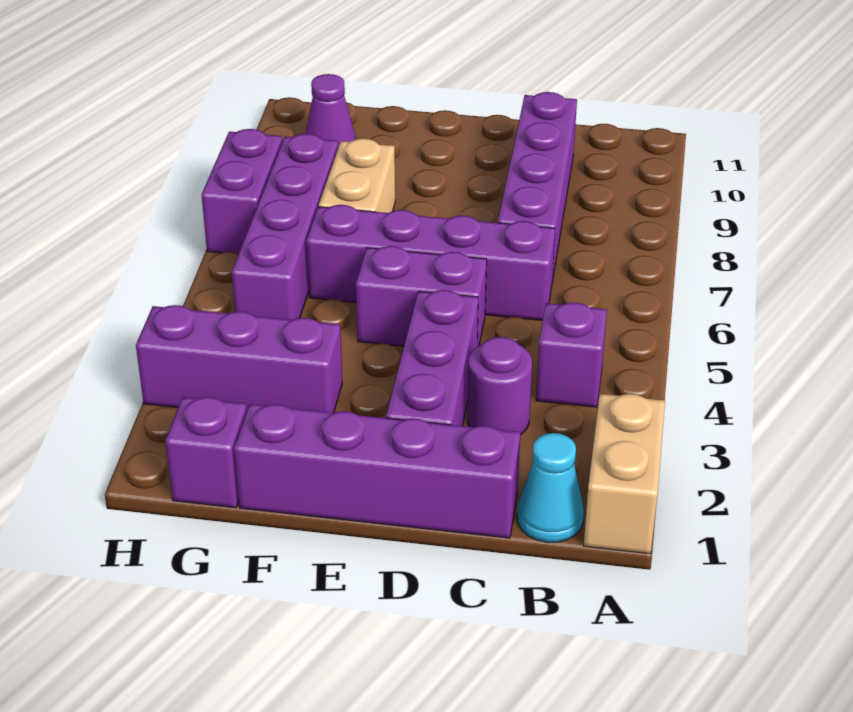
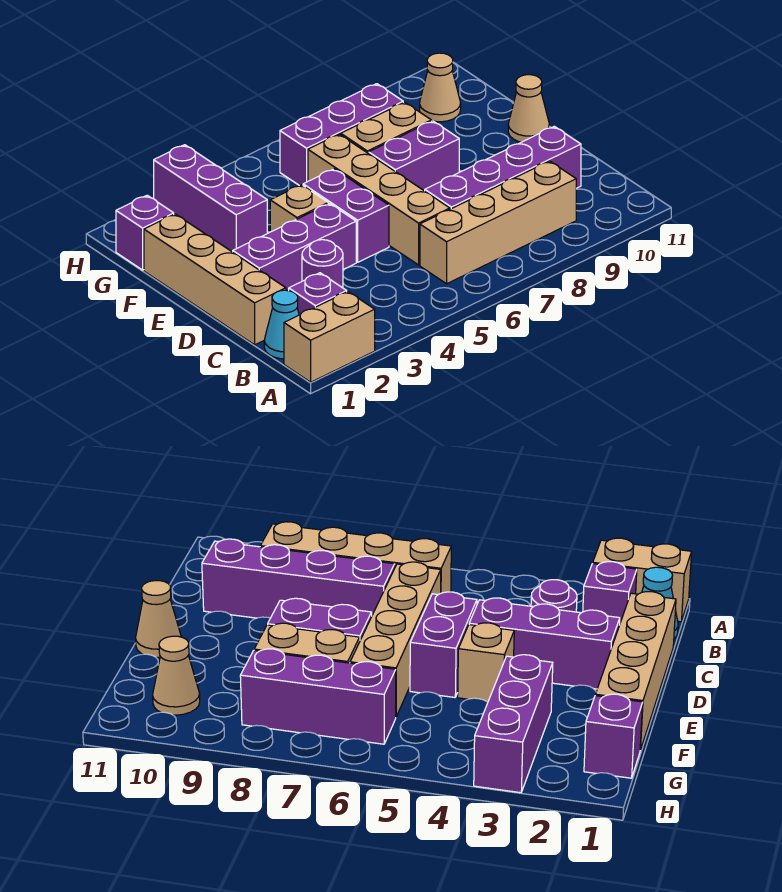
purple 1x1 brick [536,302,607,407] -> purple 1x1 brick moved to [289,273,347,315]
none -> tan 1x4 brick [420,161,576,284]
purple 1x4 brick [234,404,520,538] -> tan 1x4 brick [144,214,286,345]
purple 1x4 brick [306,205,555,320] -> tan 1x4 brick [308,134,450,265]
none -> tan 1x1 brick [270,185,328,232]
none -> tan 1x1 cone [508,75,549,142]
purple 1x4 brick [232,134,338,320] -> purple 1x3 brick [280,84,403,186]
purple 1x1 cone [306,74,356,147] -> tan 1x1 cone [420,53,461,122]
purple 1x2 brick [201,129,282,254] -> purple 1x2 brick moved to [369,121,459,191]

